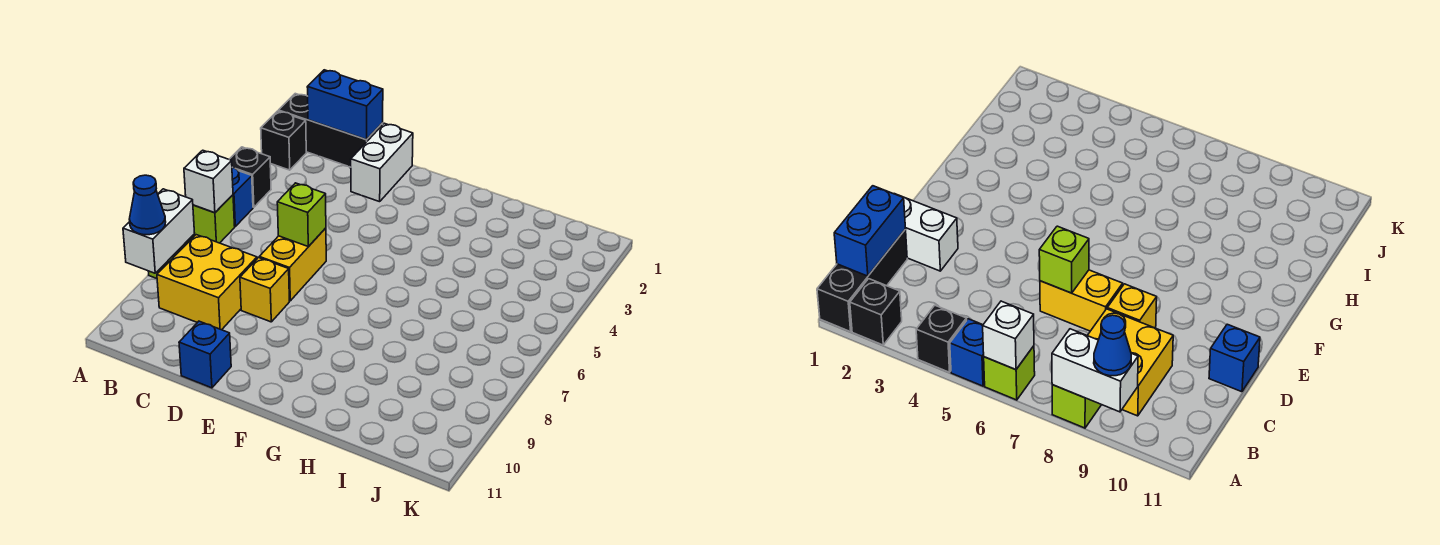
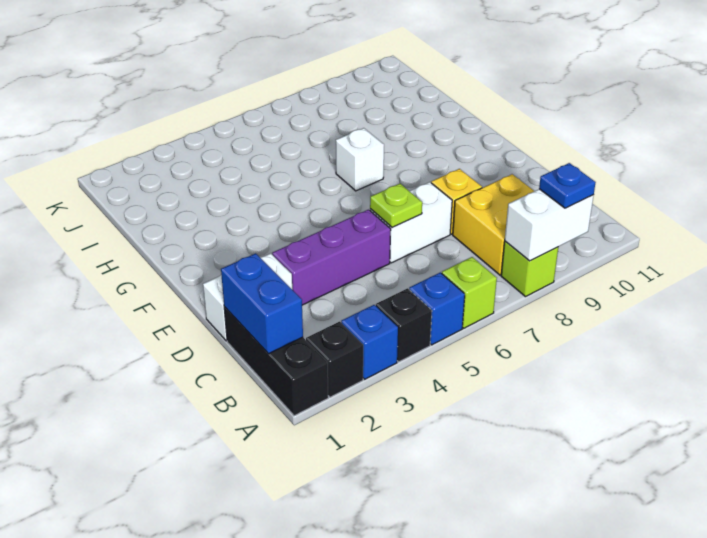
white 1x1 brick [184,150,233,213] -> white 1x1 brick moved to [336,128,384,191]
blue 1x1 cone [129,175,166,235] -> blue 1x1 plate [539,163,596,208]
none -> purple 1x3 brick [272,210,391,305]
yellow 1x2 brick [259,228,326,301] -> white 1x2 brick [370,182,452,263]
lime 1x1 brick [277,183,326,247] -> lime 1x1 plate [370,184,422,228]
blue 1x1 brick [179,321,231,388] -> blue 1x1 brick moved to [341,305,398,379]

